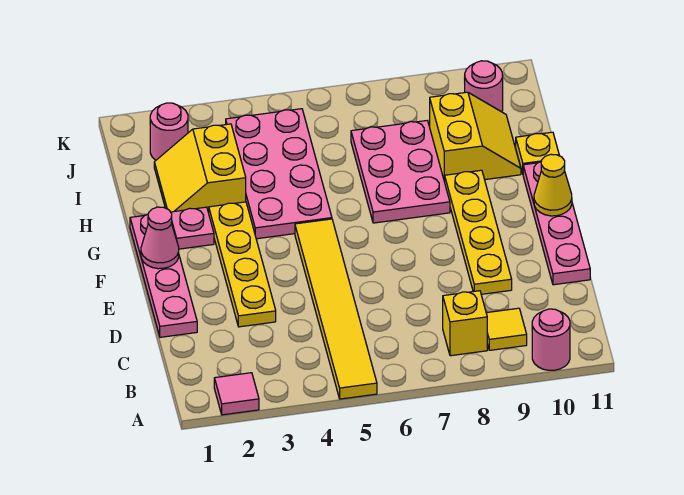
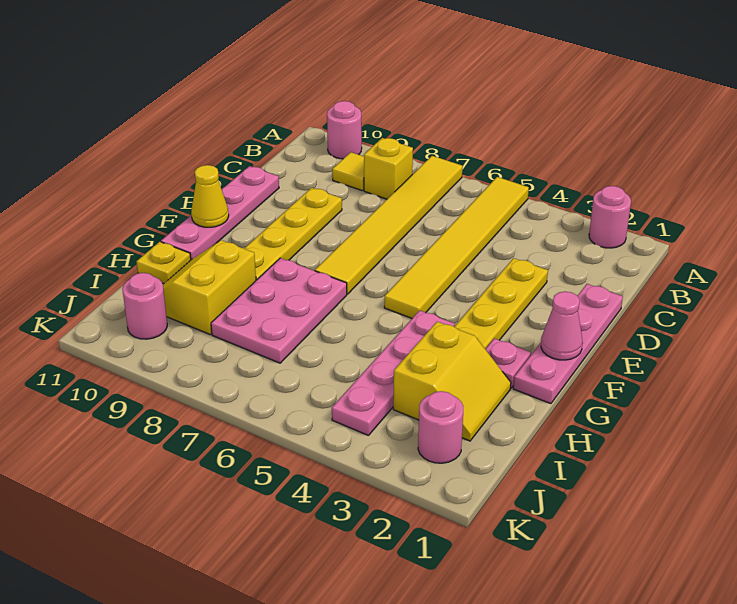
pink 1x1 tile [214,373,259,415] -> pink 1x1 round brick [589,186,631,248]
none -> yellow 1x6 tile [315,156,462,294]
pink 2x4 plate [226,109,332,239] -> pink 1x4 plate [332,310,455,436]

